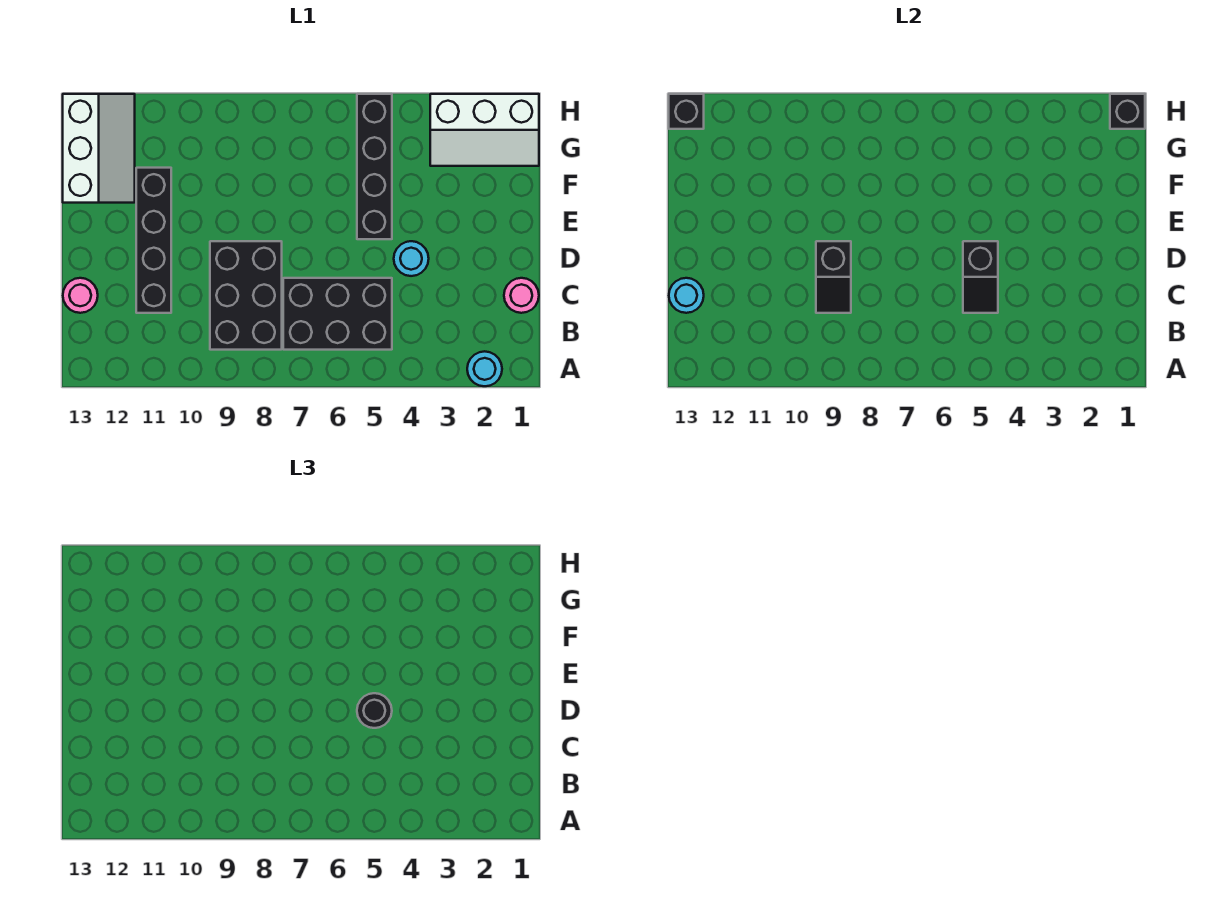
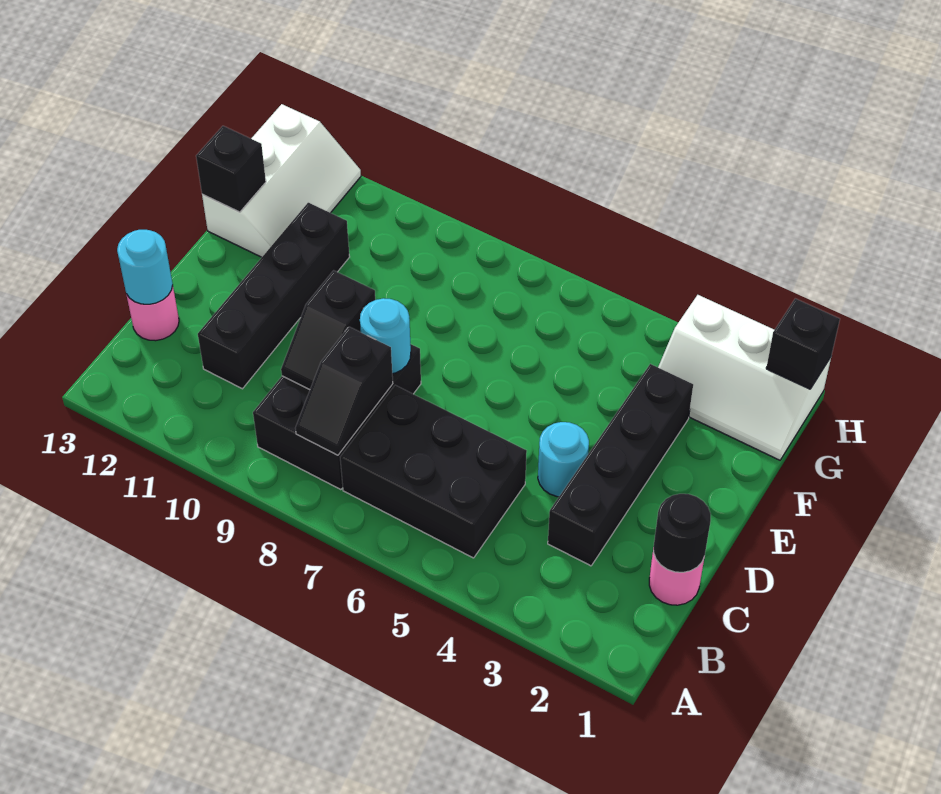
cyan 1x1 round brick [467,351,502,386] -> cyan 1x1 round brick moved to [360,298,411,374]
black 1x2 slope [963,241,998,313] -> black 1x2 slope moved to [295,327,393,455]
black 1x1 round brick [357,693,392,728] -> black 1x1 round brick moved to [654,494,711,572]
black 1x4 brick [357,94,392,239] -> black 1x4 brick moved to [548,364,693,566]
black 1x1 brick [669,94,704,129] -> black 1x1 brick moved to [196,126,266,212]

